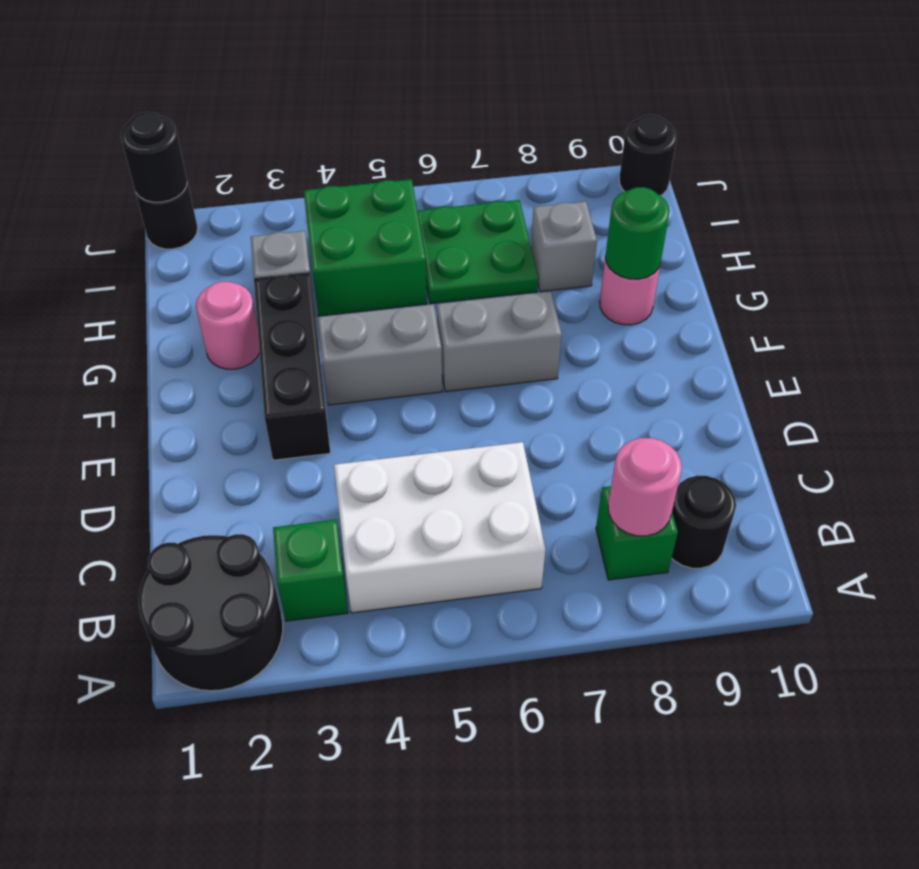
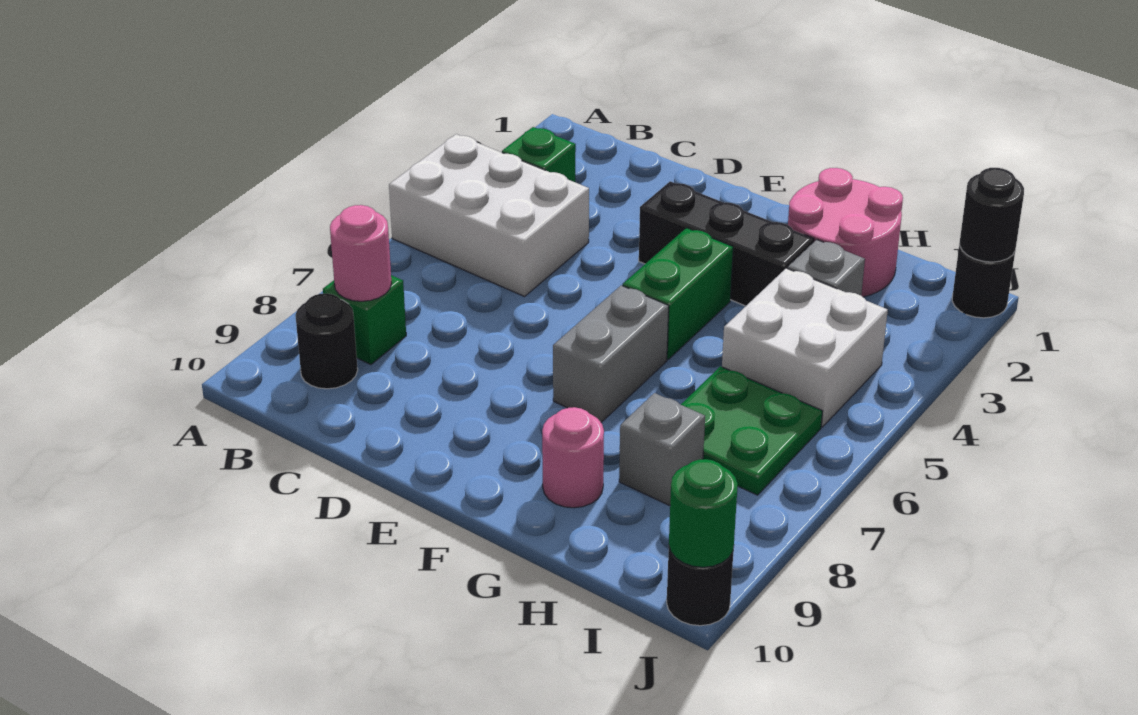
black 2x2 round brick [138,534,283,691] -> none
white 2x3 brick [334,442,545,613] -> white 2x3 brick turned to [389,134,589,297]
grey 1x2 brick [318,304,442,405] -> green 1x2 brick [623,228,733,359]
pink 1x1 round brick [196,282,260,369] -> pink 2x2 round brick [788,168,903,297]
green 1x1 round brick [606,187,669,279] -> green 1x1 round brick moved to [669,459,738,567]
green 2x2 brick [304,179,427,316] -> white 2x2 brick [722,268,888,427]

